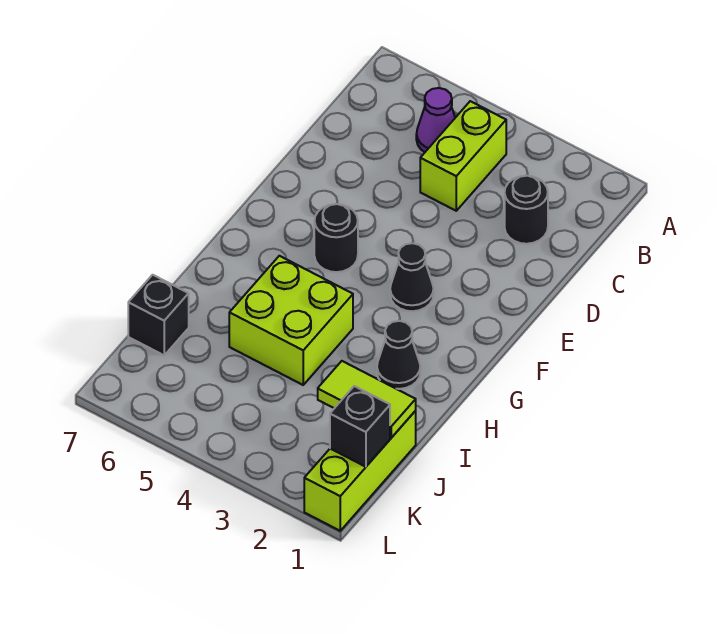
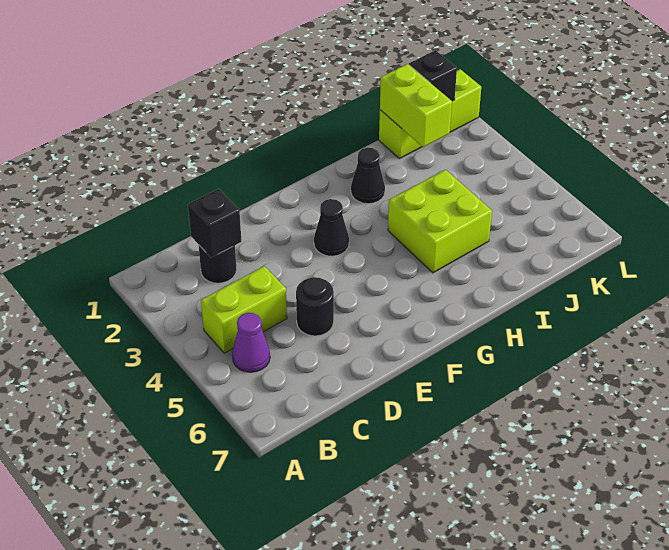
black 1x1 round brick [314,204,358,272] -> black 1x1 round brick moved to [296,277,334,336]
lime 1x2 tile [318,361,416,438] -> lime 1x2 brick [380,64,452,147]
black 1x1 brick [128,275,189,355] -> black 1x1 brick moved to [188,189,242,258]

